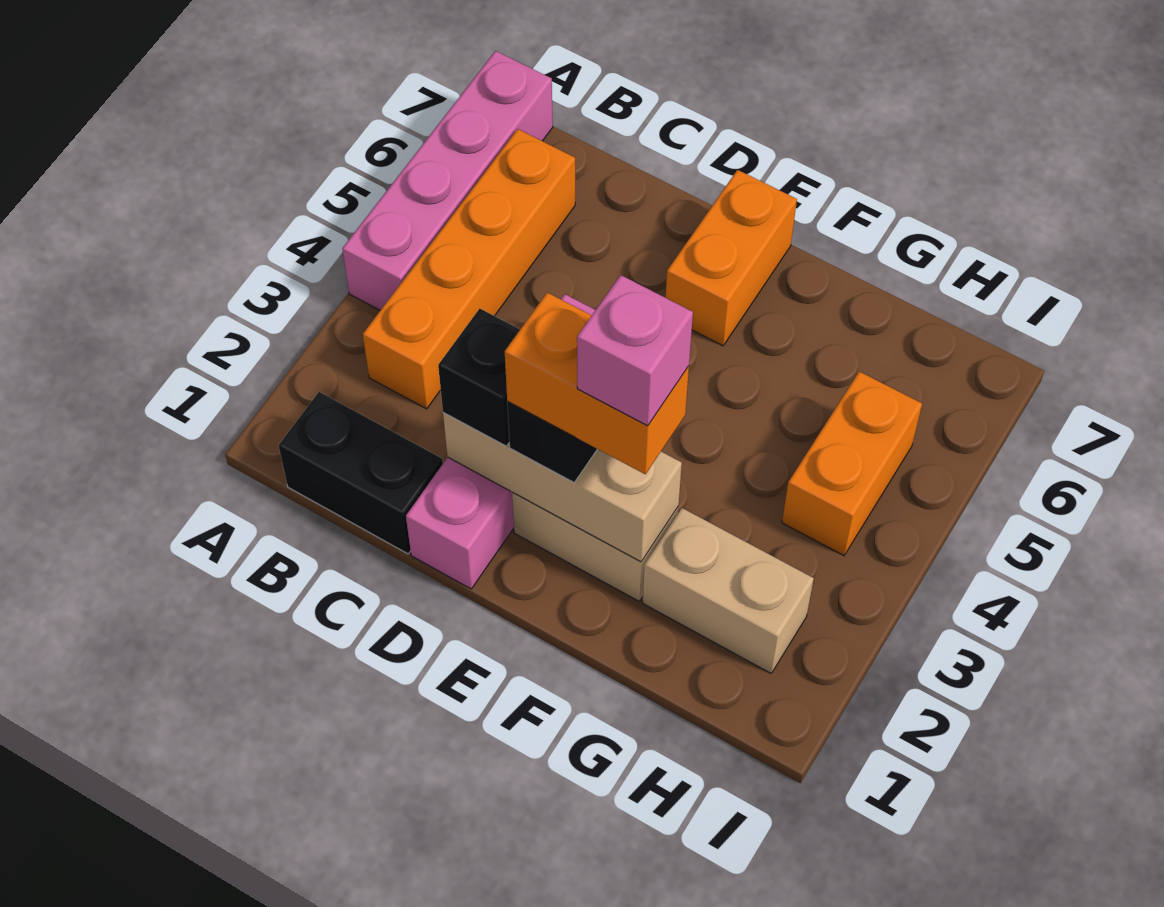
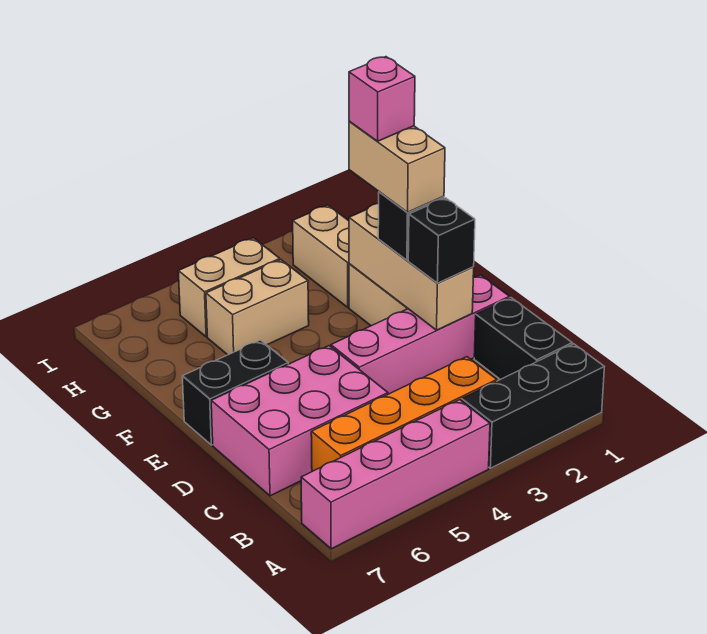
none -> black 1x3 brick [462,344,604,468]
none -> pink 2x3 brick [211,346,388,496]
orange 1x2 brick [505,293,689,474] -> tan 1x2 brick [349,121,445,212]
orange 1x2 brick [666,170,797,346] -> black 1x2 brick [182,340,288,445]
none -> tan 1x2 brick [206,260,309,355]
orange 1x2 brick [782,372,922,556] -> tan 1x2 brick [178,238,280,337]

